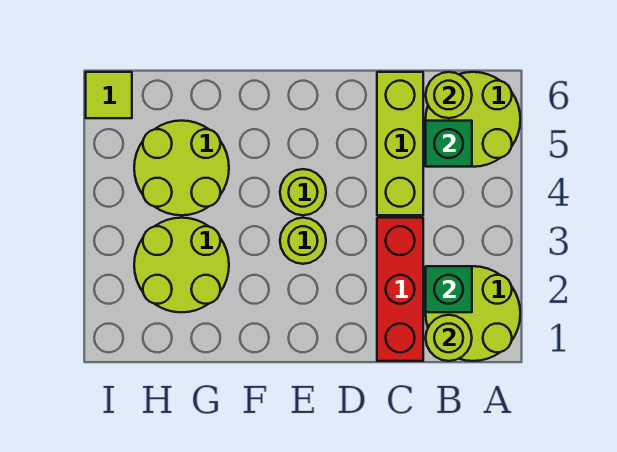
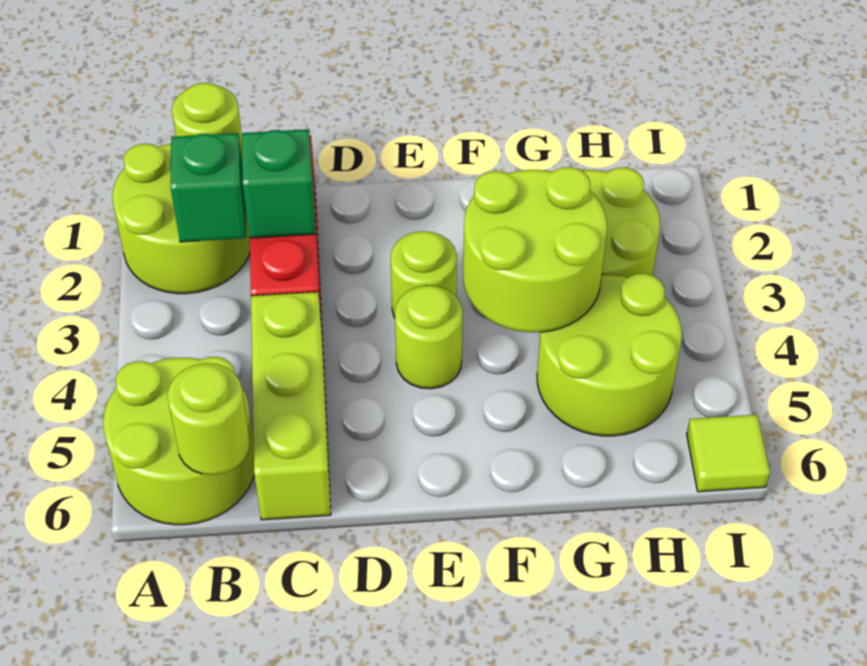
green 1x1 brick [426,121,472,167] -> green 1x1 brick moved to [242,129,316,238]
none -> lime 2x2 round brick [463,167,607,332]

